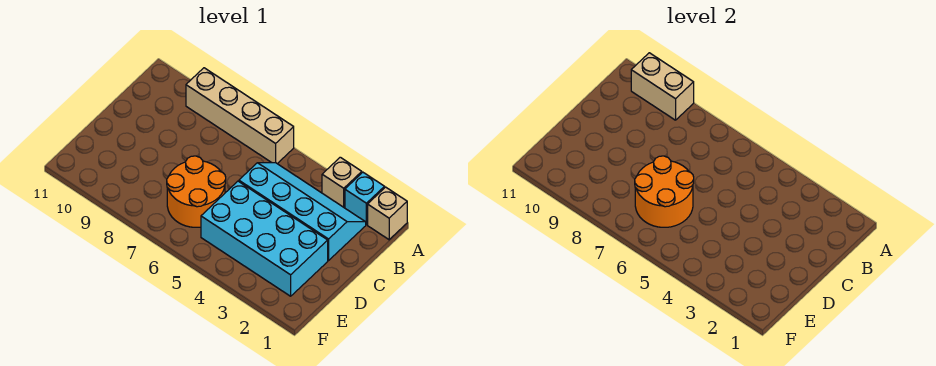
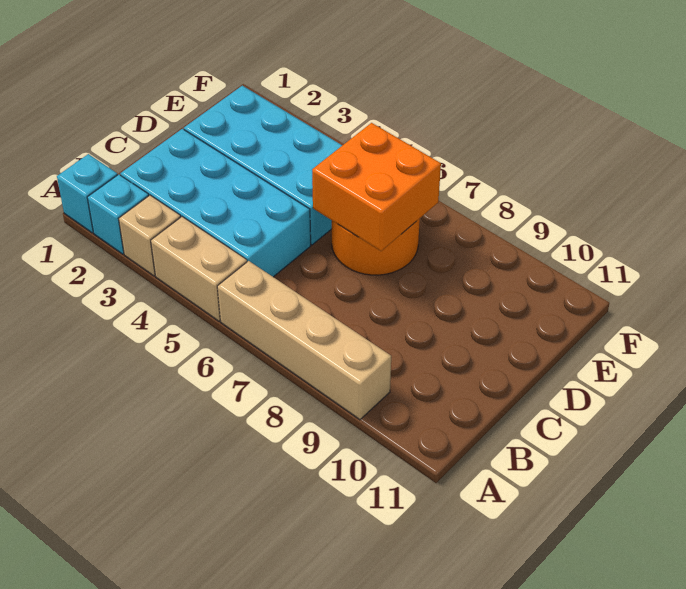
tan 1x1 brick [368,187,407,240] -> cyan 1x1 brick [57,154,117,233]
tan 1x2 brick [631,53,694,120] -> tan 1x2 brick moved to [151,217,247,321]
cyan 2x4 slope [239,163,366,260] -> cyan 2x4 brick [120,129,311,277]
orange 2x2 round brick [635,156,694,227] -> orange 2x2 brick [312,123,441,251]

